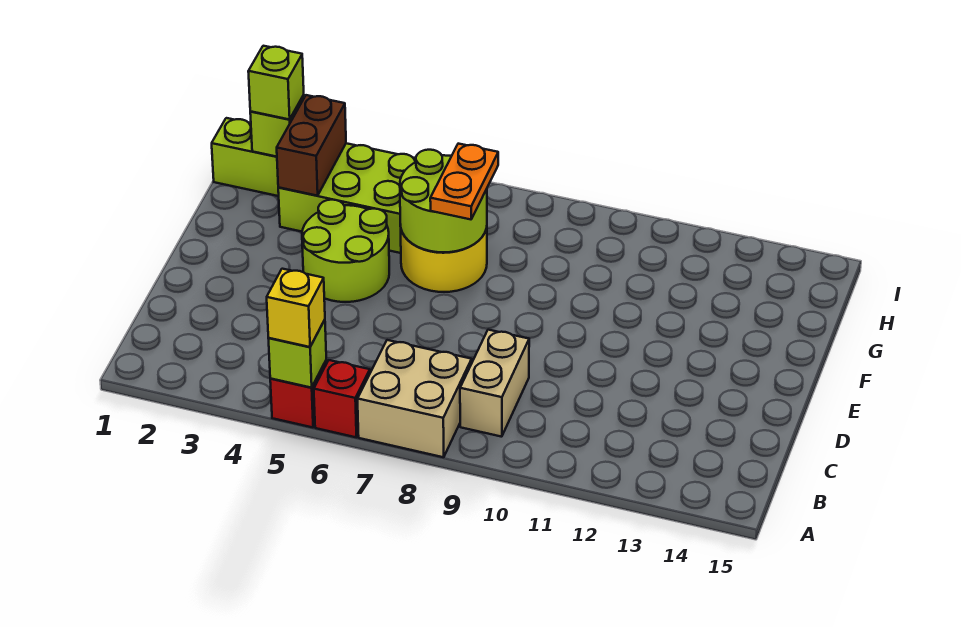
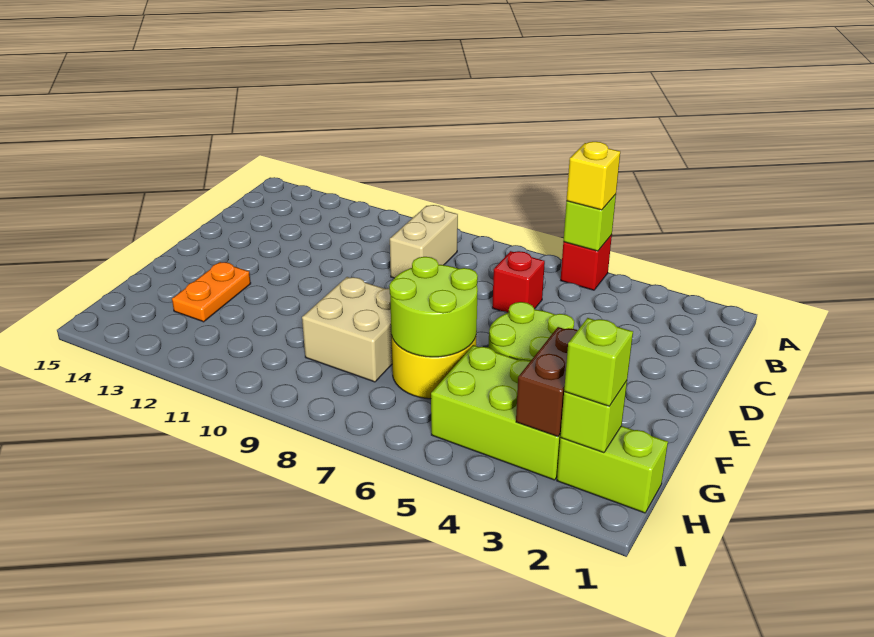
red 1x1 brick [314,360,370,437] -> red 1x1 brick moved to [492,251,545,313]
tan 2x2 brick [358,340,472,457] -> tan 2x2 brick moved to [302,277,392,382]
orange 1x2 plate [430,144,498,219] -> orange 1x2 plate moved to [172,262,251,322]

